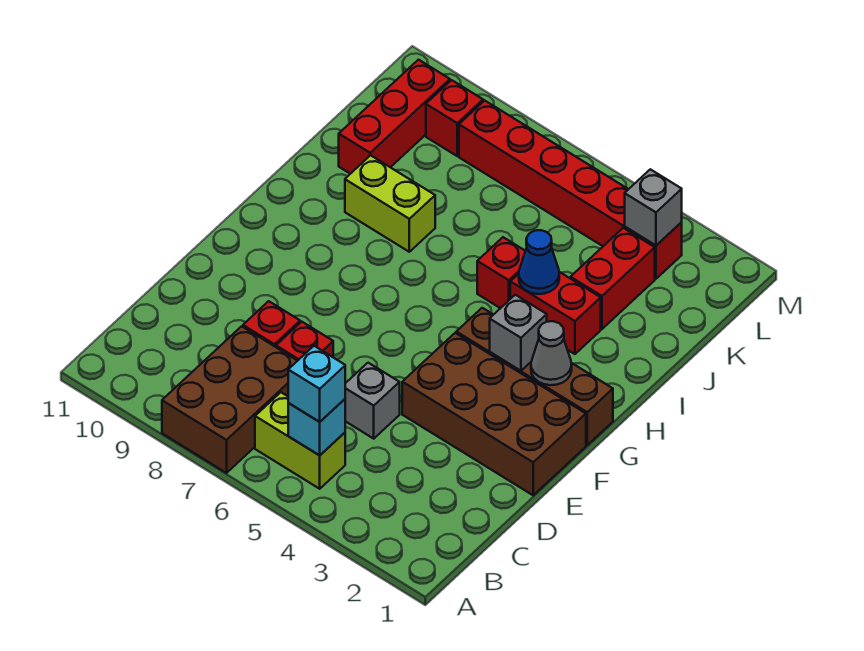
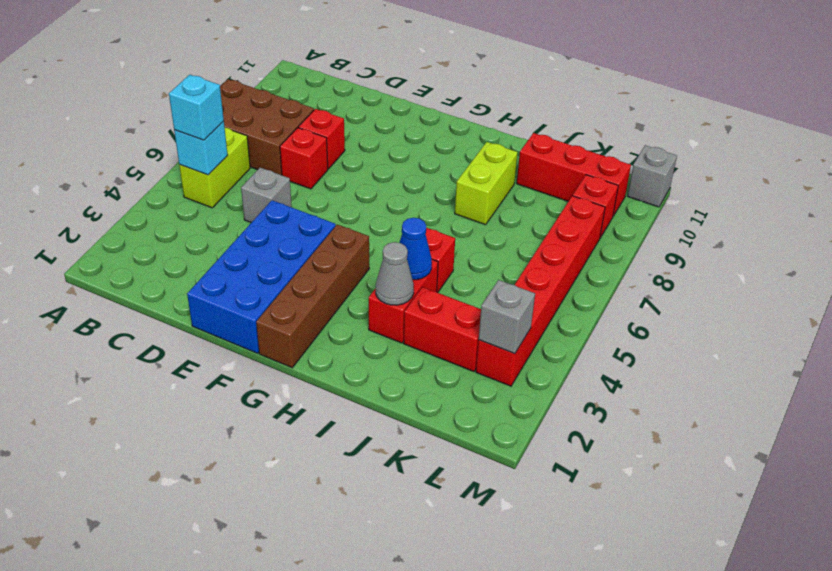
brown 2x4 brick [402,333,586,495] -> blue 2x4 brick [187,200,336,353]
grey 1x1 cone [531,321,572,385] -> grey 1x1 cone moved to [376,242,414,305]
grey 1x1 brick [490,295,547,371] -> grey 1x1 brick moved to [628,145,677,207]

